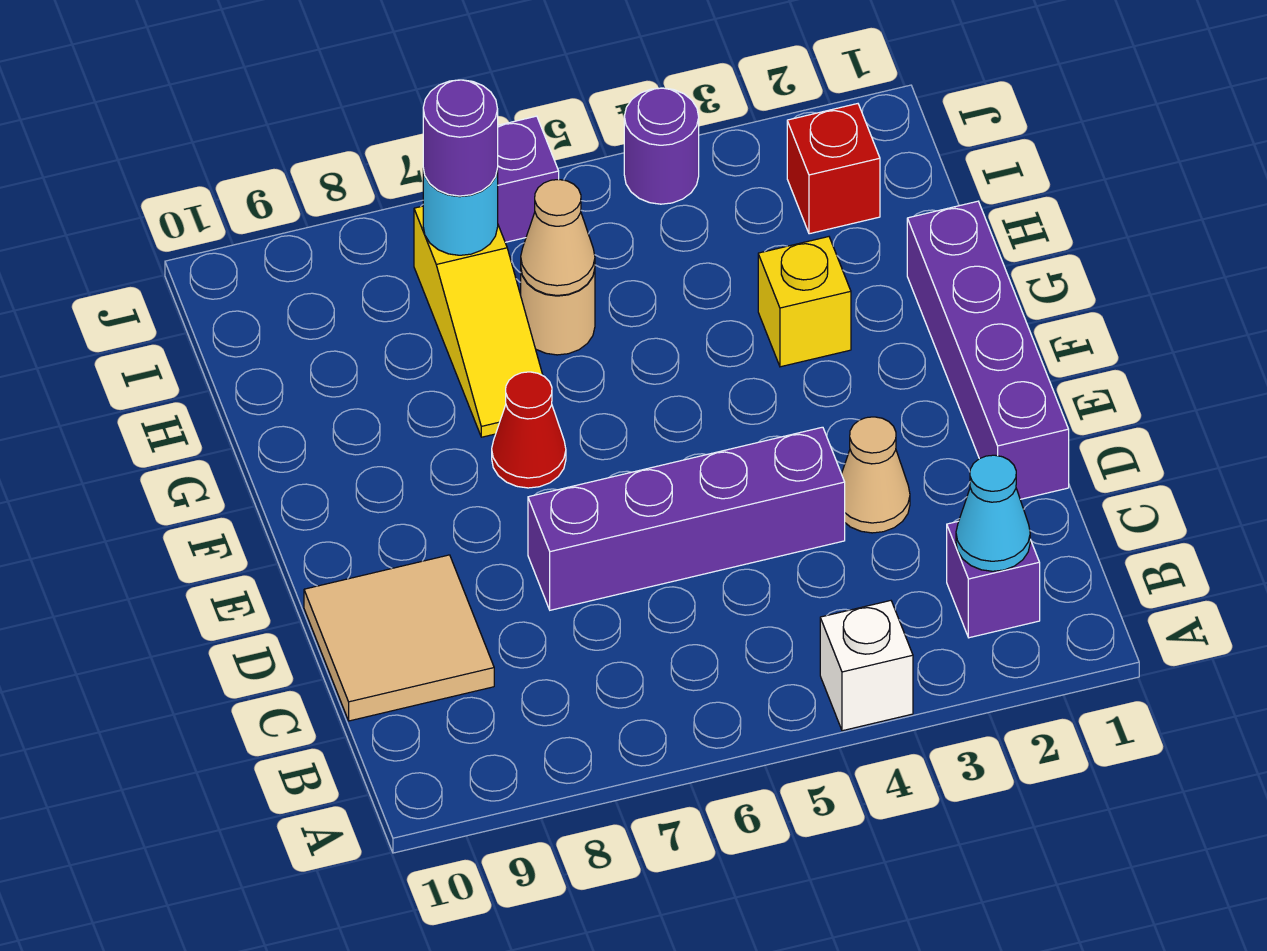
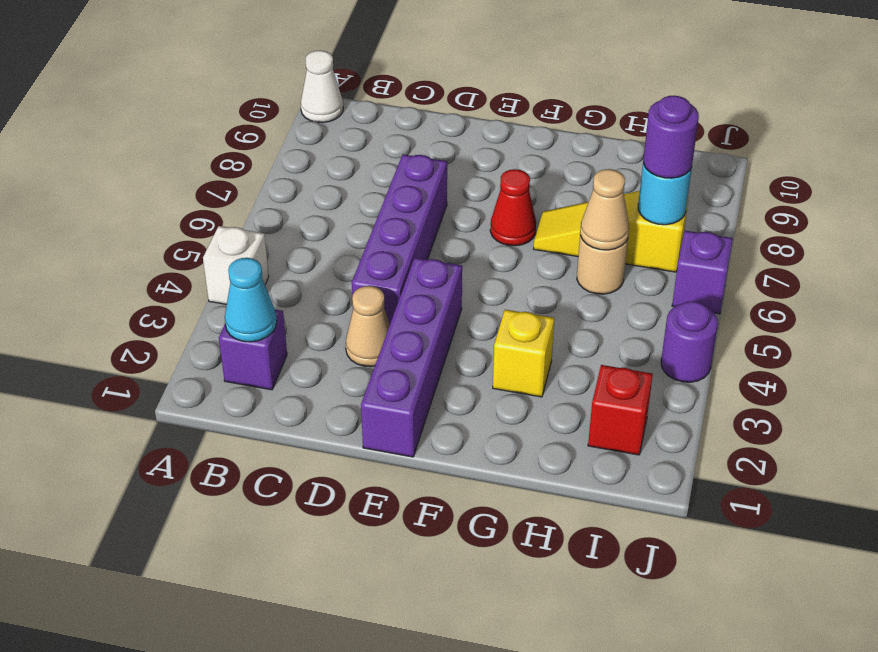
none -> white 1x1 cone [301,50,343,123]
tan 2x2 tile [304,555,494,721] -> none
purple 1x4 brick [907,201,1069,499] -> purple 1x4 brick turned to [361,258,462,457]

